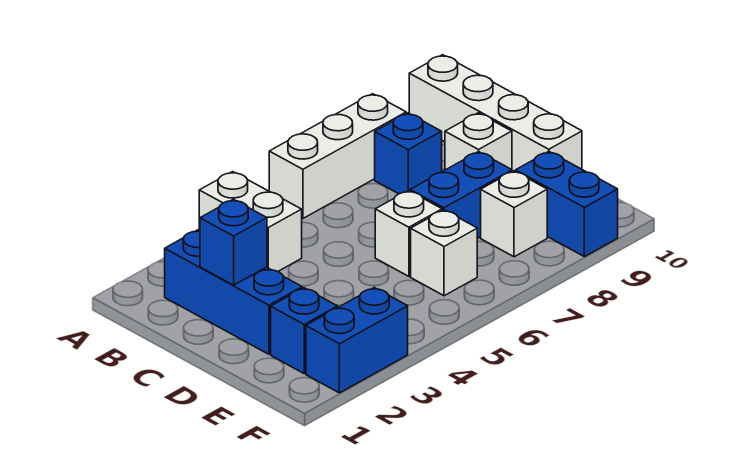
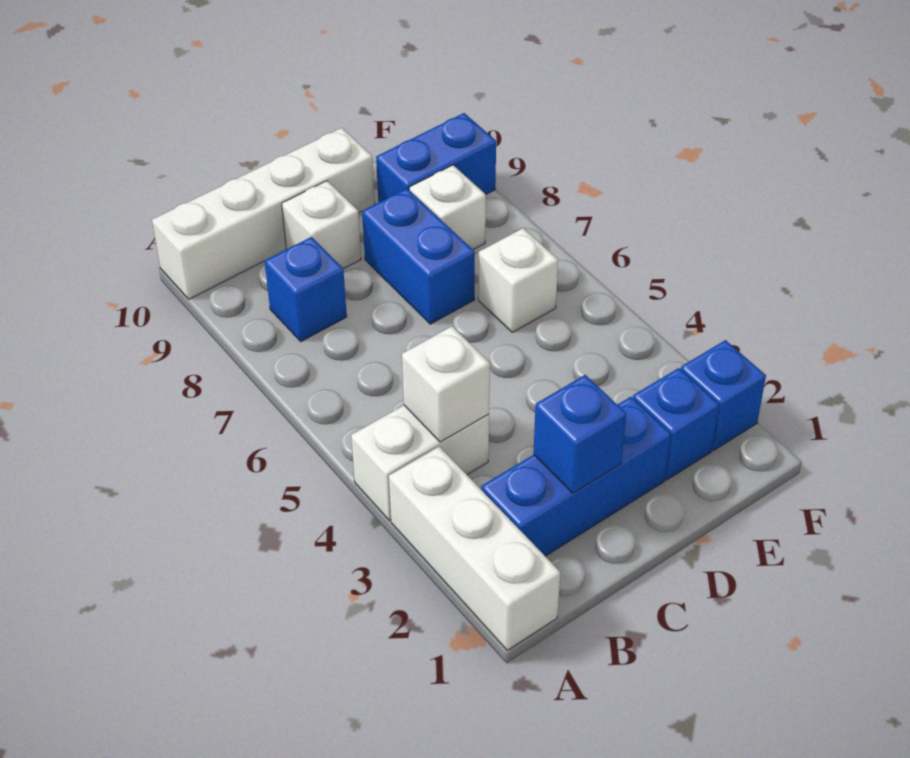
white 1x3 brick [269,94,406,218] -> white 1x3 brick moved to [389,446,560,650]
white 1x1 brick [375,190,442,276] -> white 1x1 brick moved to [402,326,490,442]
blue 1x2 brick [306,288,408,393] -> blue 1x1 brick [681,340,766,450]

